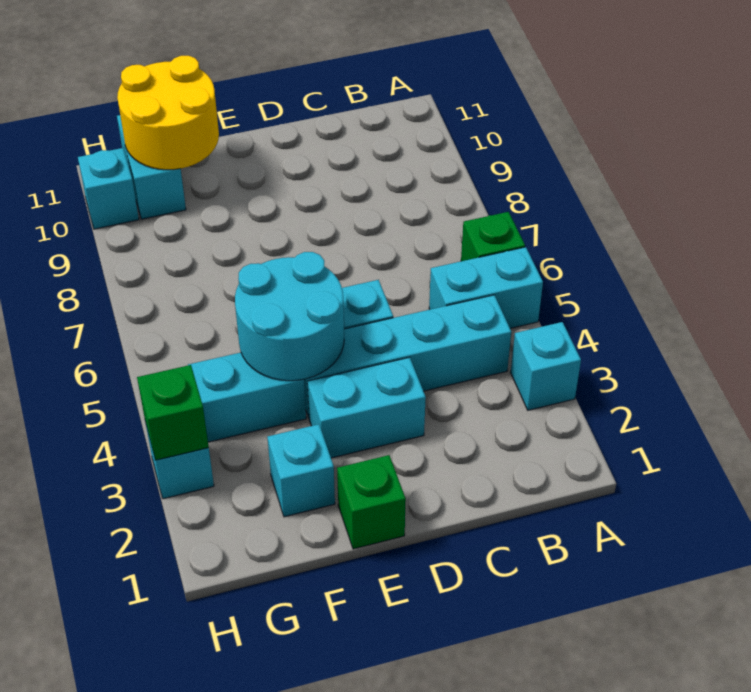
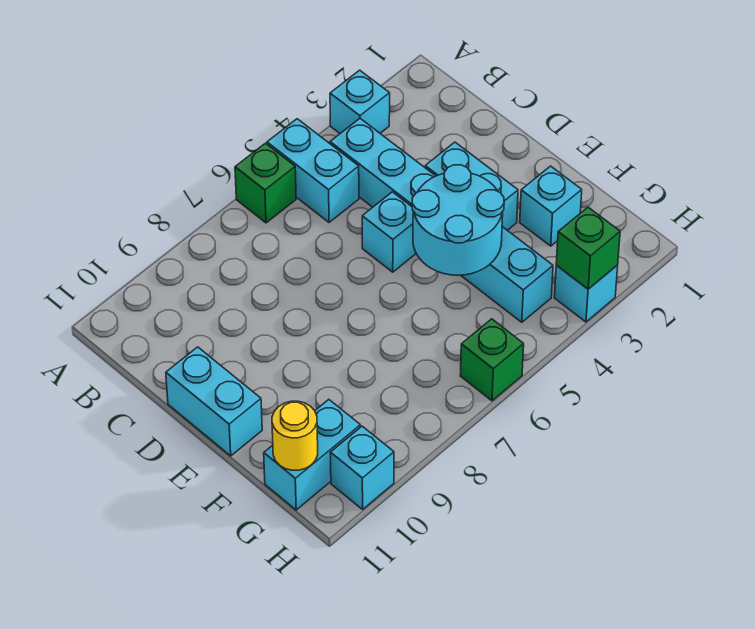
none -> cyan 1x2 brick [166,347,262,456]
green 1x1 brick [337,455,406,549] -> green 1x1 brick moved to [460,319,524,401]
yellow 2x2 round brick [117,56,219,170] -> yellow 1x1 round brick [272,401,318,470]

